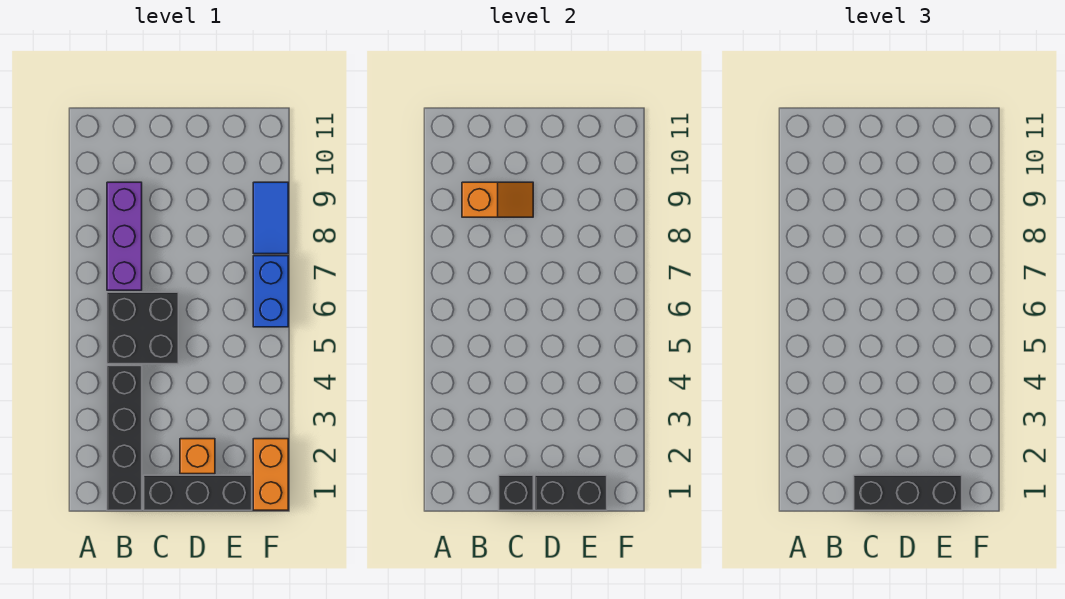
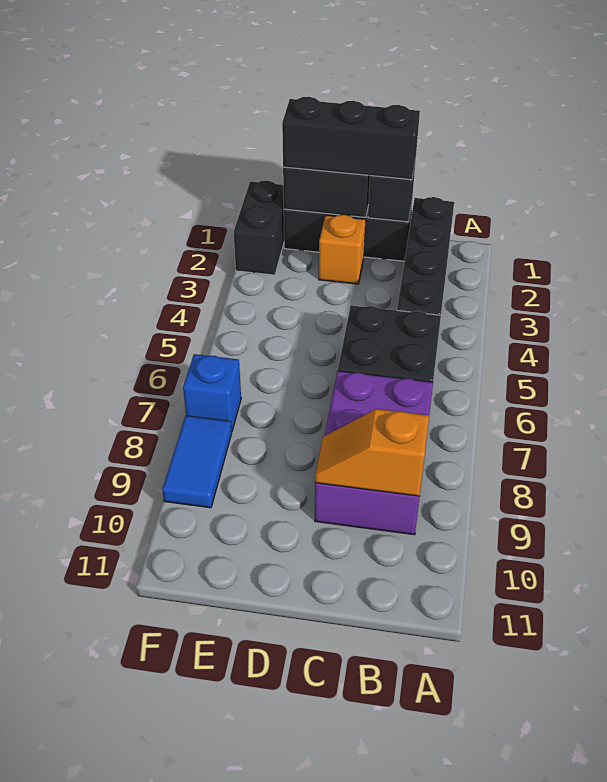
purple 1x3 brick [107,182,142,290] -> purple 2x3 brick [315,371,433,535]
orange 1x2 brick [253,439,288,510] -> black 1x2 brick [234,181,284,275]
blue 1x2 brick [253,256,288,327] -> blue 1x1 brick [183,354,241,431]

